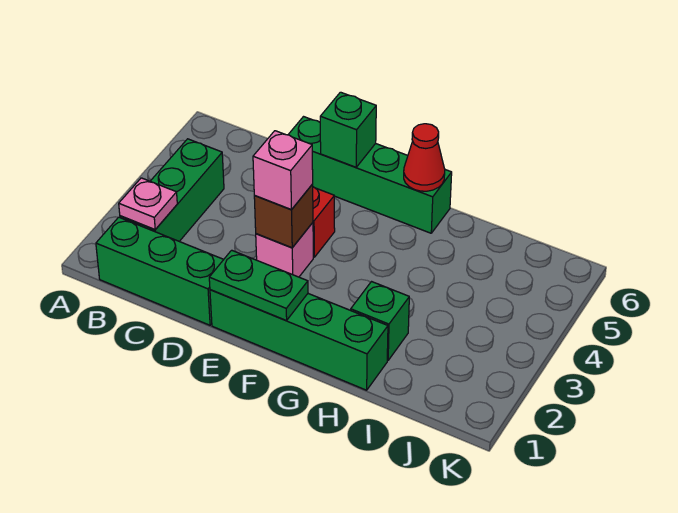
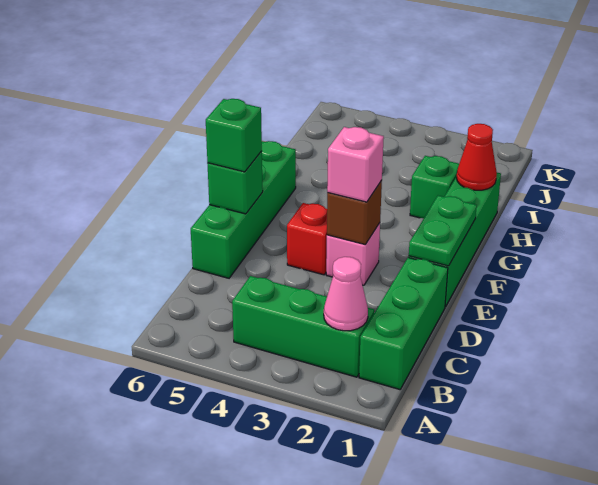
pink 1x1 plate [119,178,177,230] -> pink 1x1 cone [324,257,368,331]
none -> green 1x1 brick [206,99,262,172]
red 1x1 cone [404,124,445,191] -> red 1x1 cone moved to [457,124,497,190]

